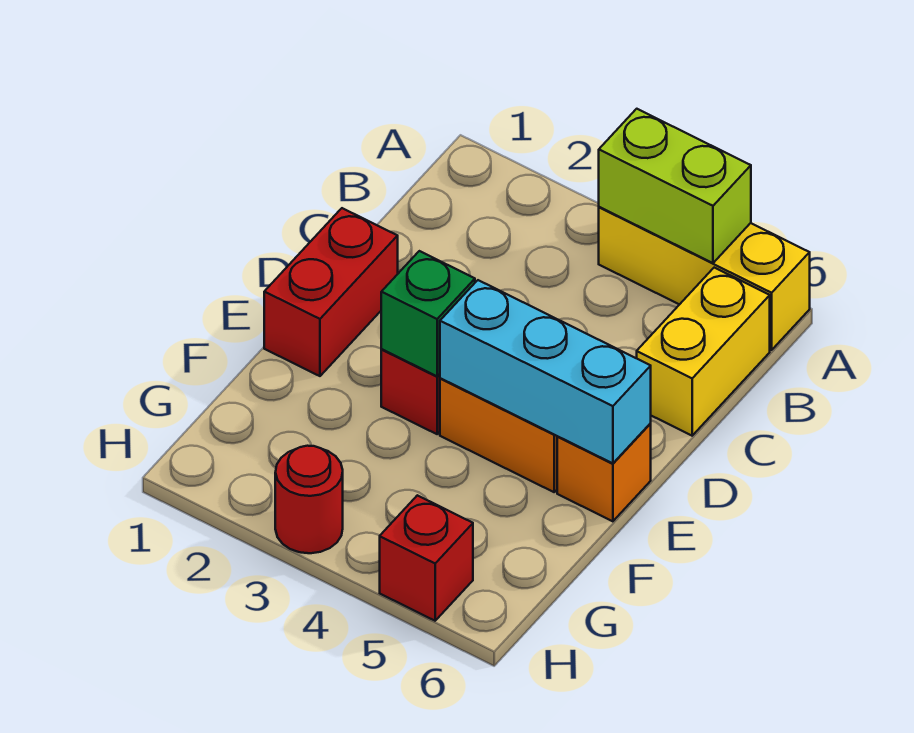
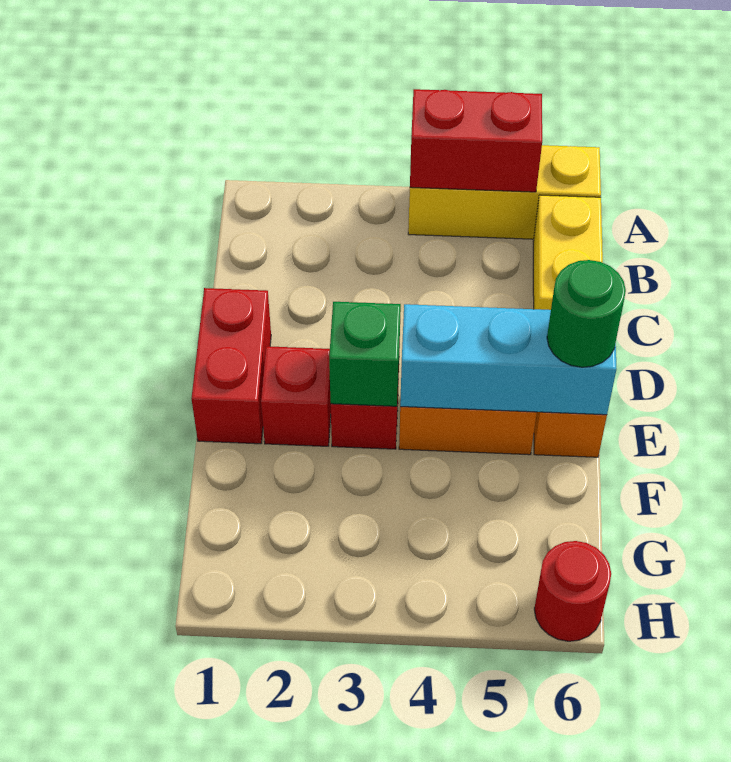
lime 1x2 brick [599,109,751,263] -> red 1x2 brick [410,89,542,192]
none -> green 1x1 round brick [547,260,626,367]
red 1x1 round brick [275,446,343,553] -> red 1x1 round brick moved to [534,541,611,641]
red 1x1 brick [380,495,473,621] -> red 1x1 brick moved to [261,346,331,446]

